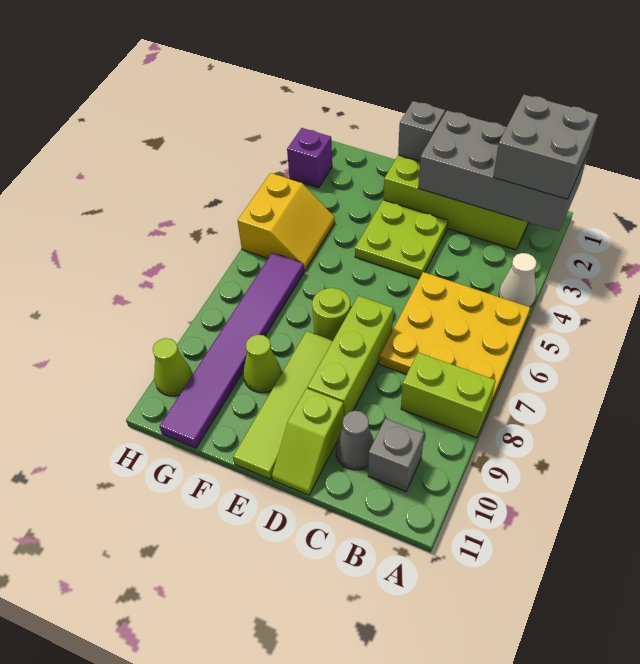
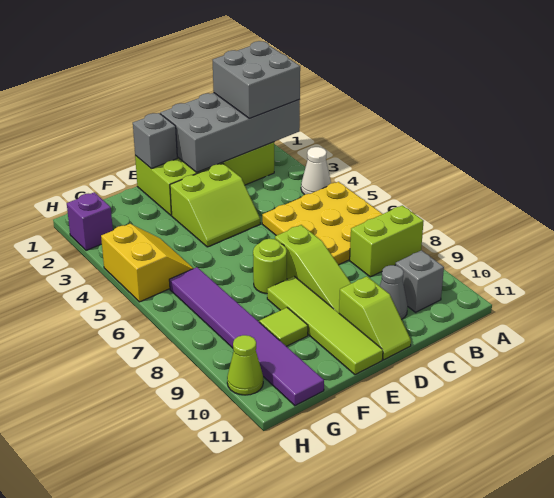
lime 2x2 plate [355,200,448,279] -> lime 2x2 slope [170,164,260,247]
lime 1x3 brick [307,296,393,416] -> lime 1x3 slope [275,225,351,313]
lime 1x1 cone [243,335,282,393] -> lime 1x1 tile [259,308,308,346]

